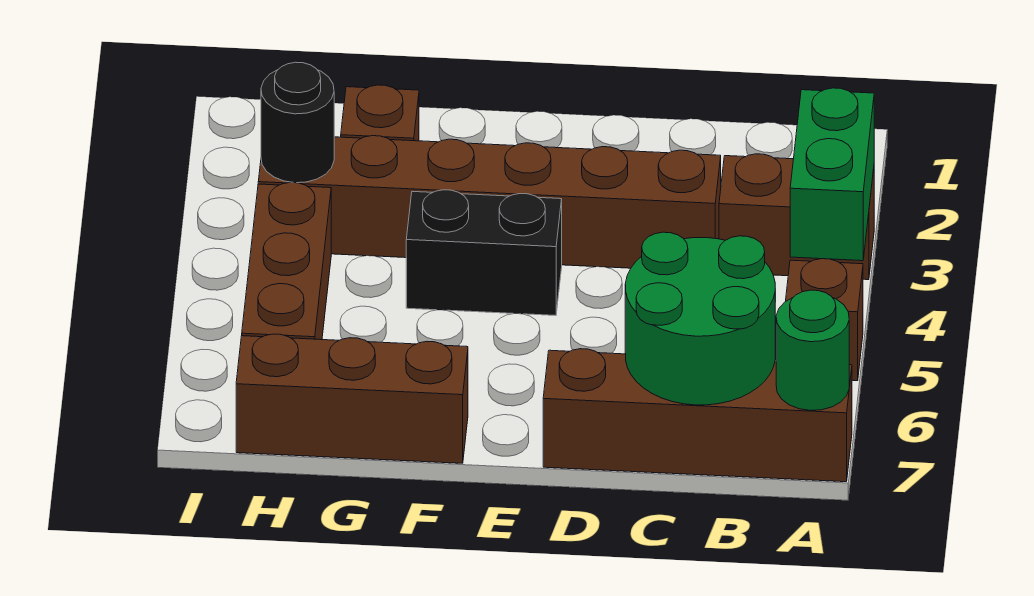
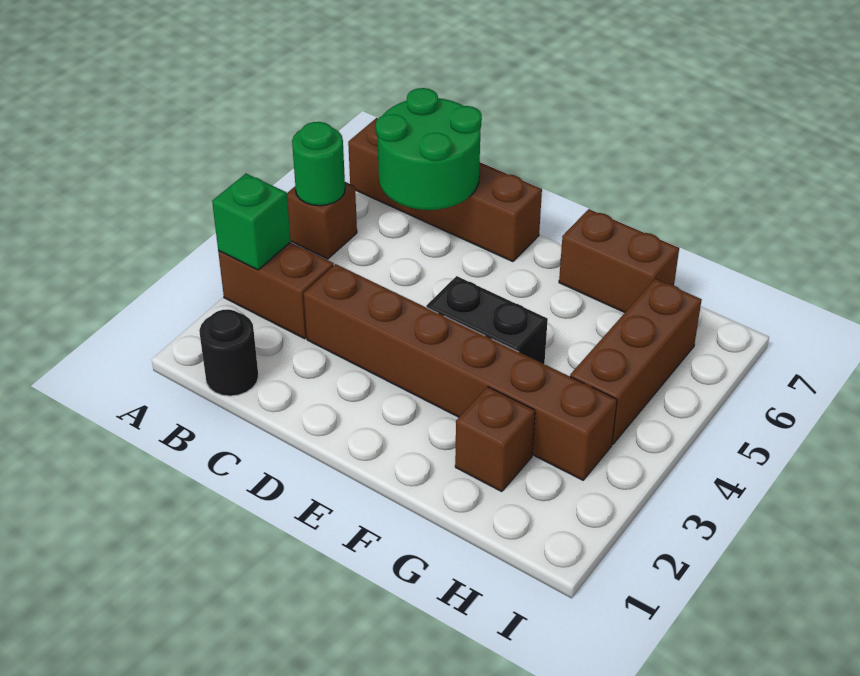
green 1x2 brick [790,88,874,261] -> green 1x1 brick [212,174,291,270]
green 1x1 round brick [776,290,849,411] -> green 1x1 round brick moved to [292,122,345,206]
brown 1x3 brick [236,334,468,463] -> brown 1x2 brick [559,209,679,313]
black 1x1 round brick [261,62,334,183] -> black 1x1 round brick moved to [199,309,259,396]

